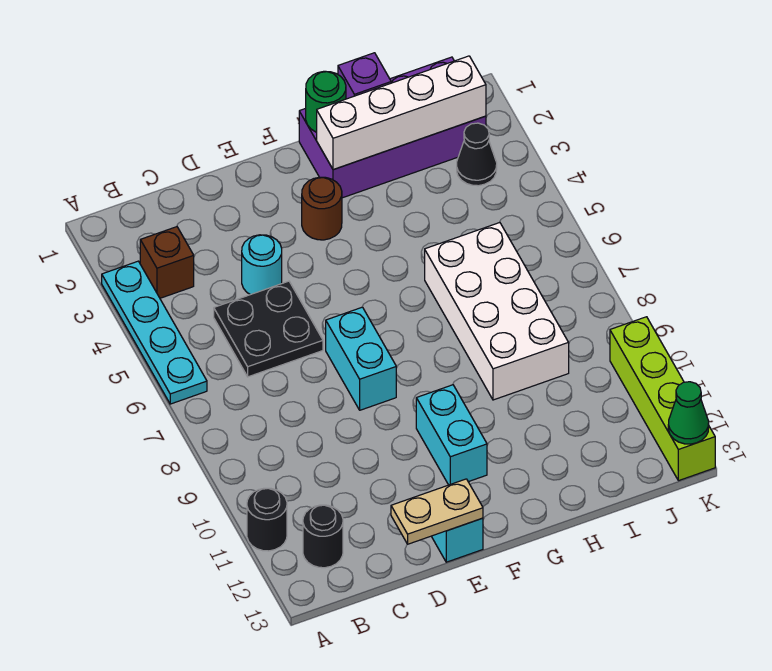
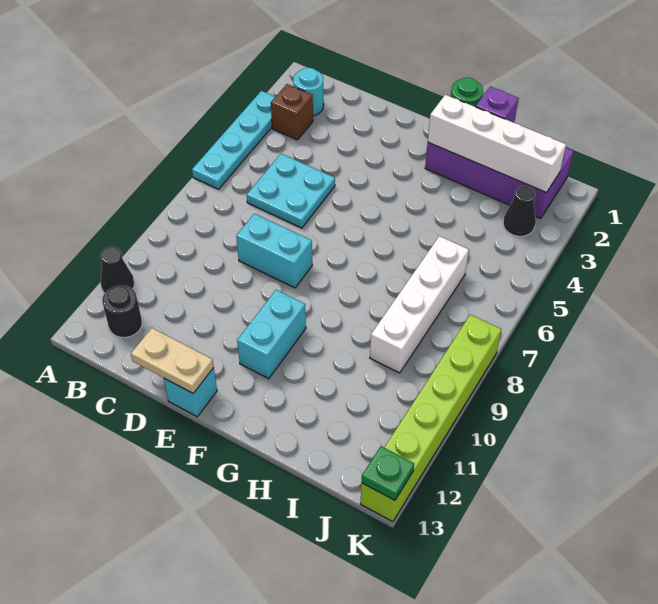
black 1x1 round brick [247,488,287,551] -> black 1x1 cone [100,247,134,294]
black 2x2 plate [214,281,323,377] -> cyan 2x2 plate [247,154,335,228]
cyan 1x1 round brick [242,235,282,295] -> cyan 1x1 round brick moved to [293,68,324,116]
cyan 1x2 brick [326,307,396,410] -> cyan 1x2 brick turned to [236,214,312,288]
brown 1x1 round brick [302,177,342,240] -> none
white 2x4 brick [425,222,569,400] -> white 1x4 brick [370,236,469,373]
lime 1x4 brick [610,317,715,481] -> lime 1x6 brick [360,315,501,522]
green 1x1 cone [668,382,709,444] -> green 1x1 plate [361,446,414,500]

